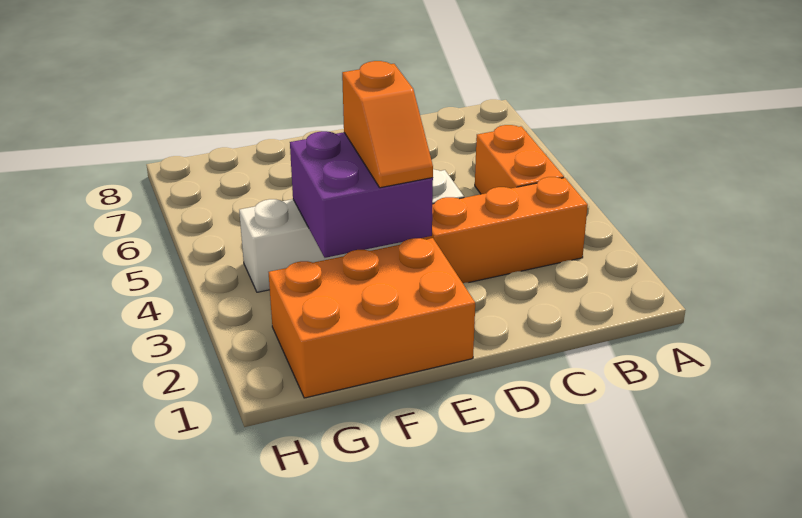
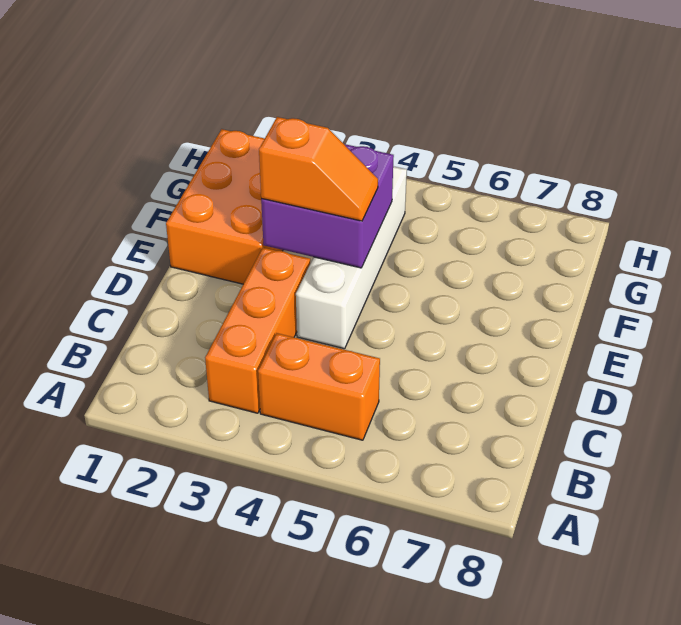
orange 1x2 slope [342,61,433,188] -> orange 1x2 slope turned to [259,117,378,221]

